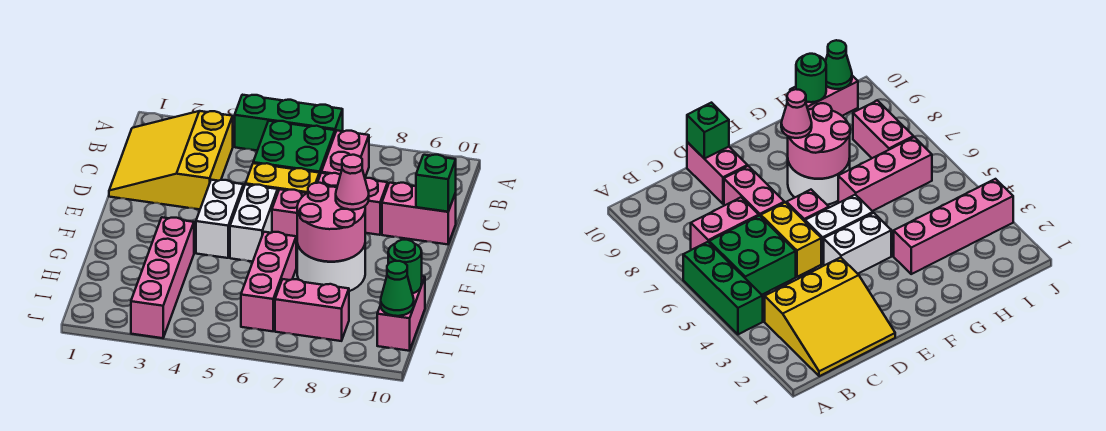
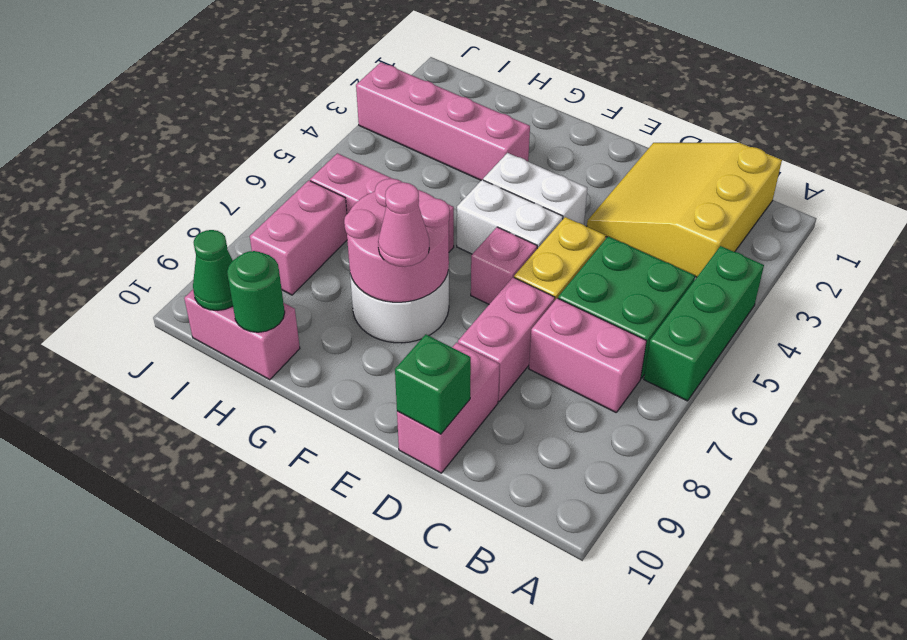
yellow 3x3 slope [109,111,233,209] -> yellow 3x3 slope turned to [587,143,782,277]

